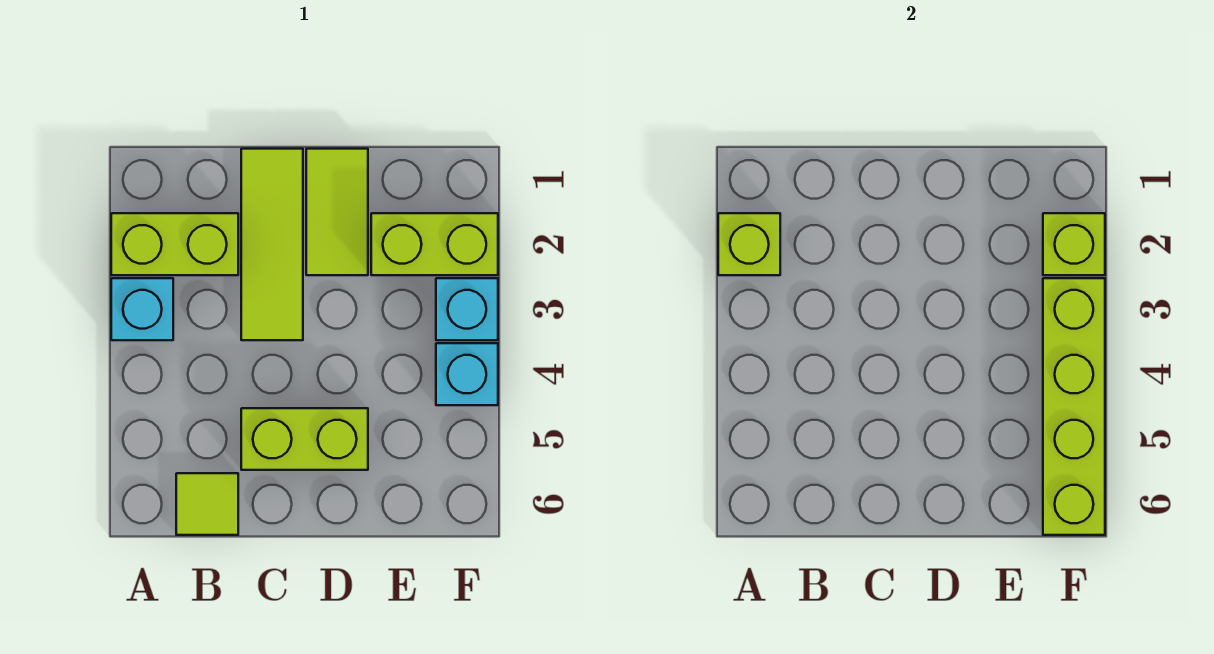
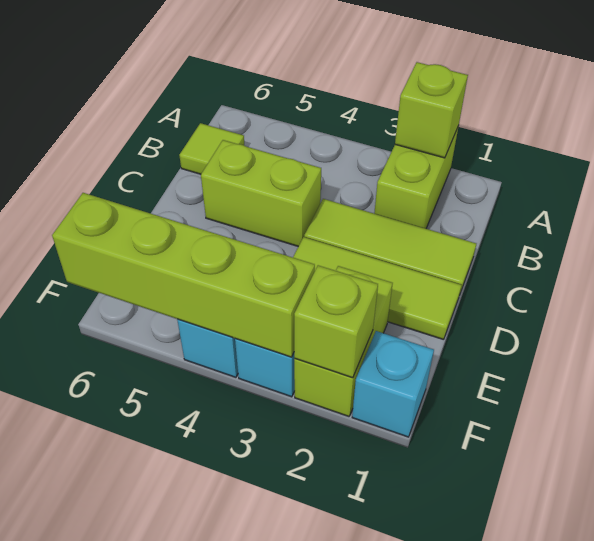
cyan 1x1 brick [111,278,173,340] -> cyan 1x1 brick moved to [352,331,434,437]
lime 1x2 brick [241,408,368,470] -> lime 1x2 brick turned to [201,140,321,247]
lime 1x2 tile [306,149,368,275] -> lime 1x3 tile [293,237,462,340]

